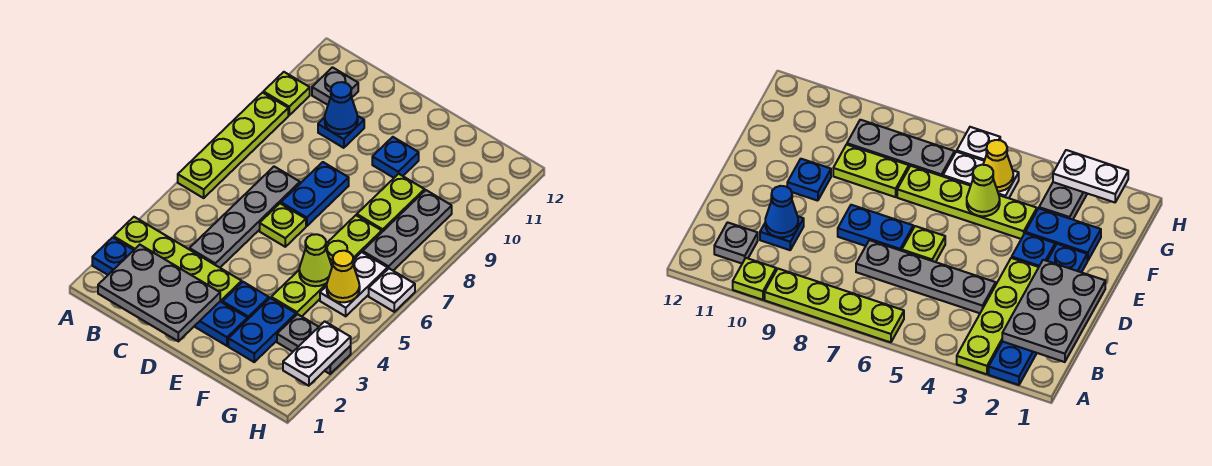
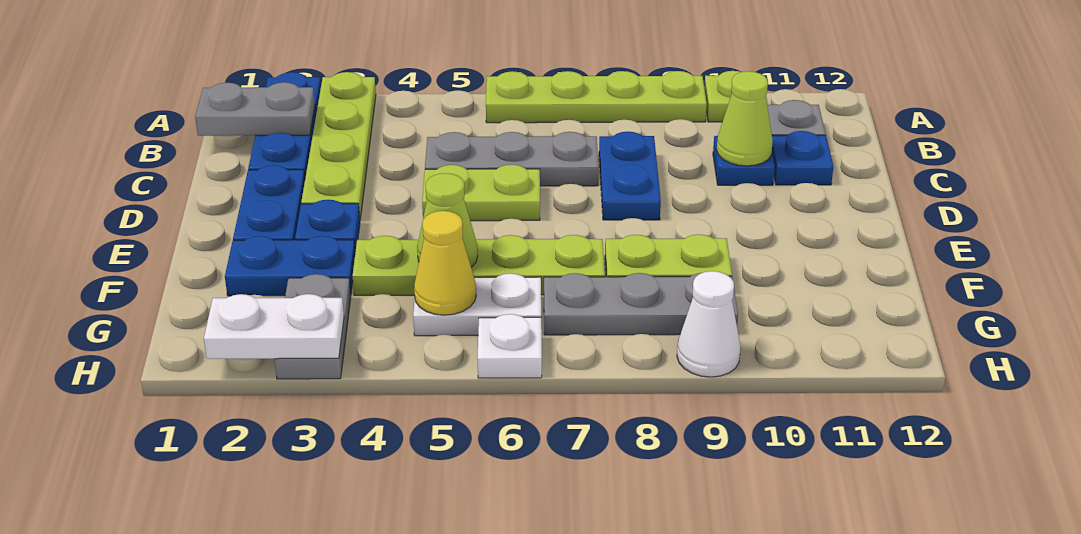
grey 2x3 plate [98,245,220,341] -> grey 1x2 plate [195,82,315,136]
grey 1x4 plate [189,167,300,268] -> grey 1x3 plate [425,132,599,186]
blue 1x1 cone [325,82,358,134] -> lime 1x1 cone [717,71,773,166]
lime 1x1 plate [260,204,306,247] -> lime 1x2 plate [422,165,540,221]
blue 1x2 plate [281,162,349,226] -> blue 1x2 plate turned to [599,132,661,220]
blue 1x1 plate [372,137,419,178] -> blue 1x1 plate moved to [772,131,833,185]
none -> white 1x1 cone [677,271,741,377]

